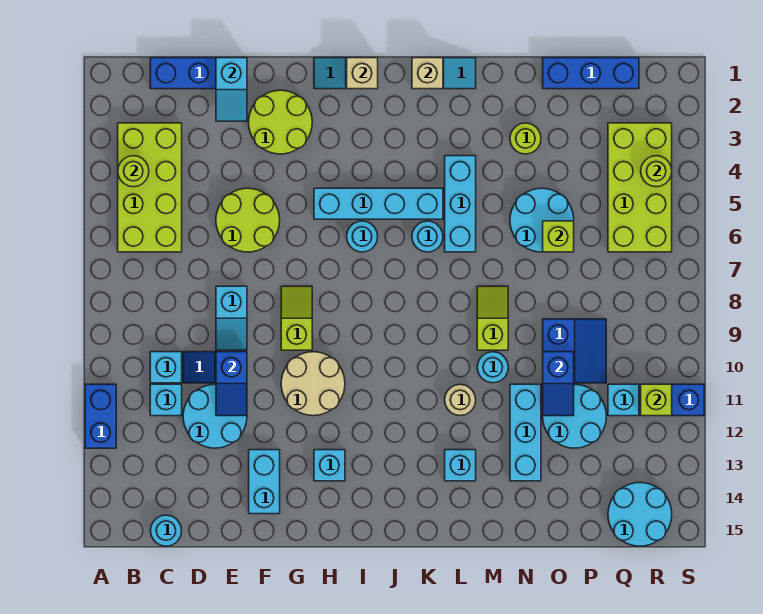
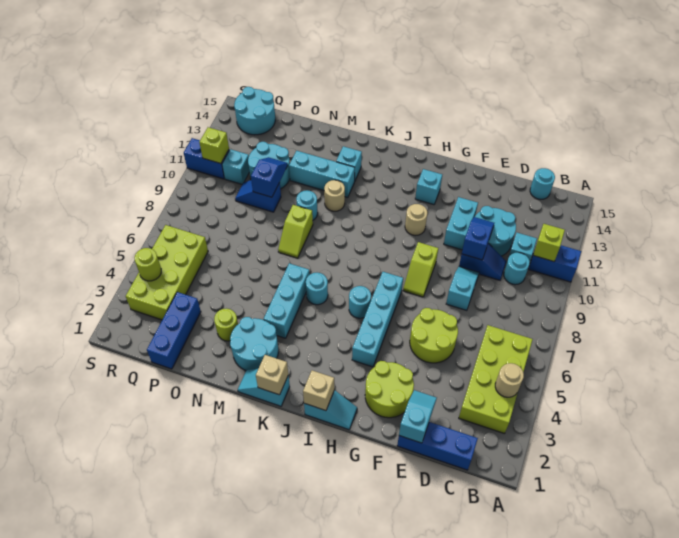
blue 1x2 brick [85,384,116,448] -> blue 1x2 brick turned to [529,245,581,282]
lime 1x1 round brick [118,156,149,187] -> tan 1x1 round brick [495,363,524,397]
cyan 1x1 brick [150,352,182,383] -> cyan 1x1 round brick [504,253,530,285]
cyan 1x2 brick [249,450,280,514] -> cyan 1x2 brick moved to [444,197,478,250]
tan 2x2 round brick [281,352,345,416] -> tan 1x1 round brick [405,204,427,236]
cyan 1x4 brick [314,188,443,219] -> cyan 1x4 brick turned to [352,272,403,367]
cyan 2x2 round brick [510,188,574,252] -> cyan 2x2 round brick moved to [230,317,278,371]
cyan 1x3 brick [510,384,541,481] -> cyan 1x3 brick turned to [289,151,355,197]
blue 1x3 brick [543,58,639,89] -> blue 1x3 brick turned to [147,292,201,369]
lime 1x1 brick [543,221,574,252] -> lime 1x1 brick moved to [533,224,565,262]
blue 2x2 slope [543,319,606,383] -> blue 1x2 slope [235,180,281,212]

